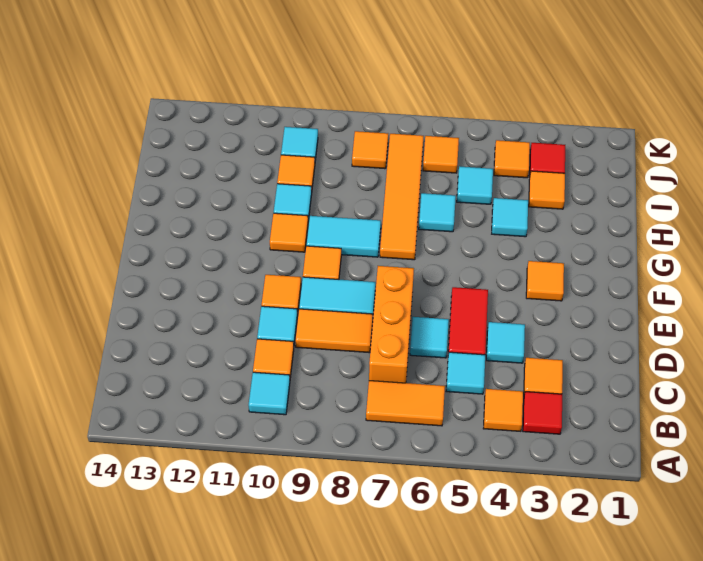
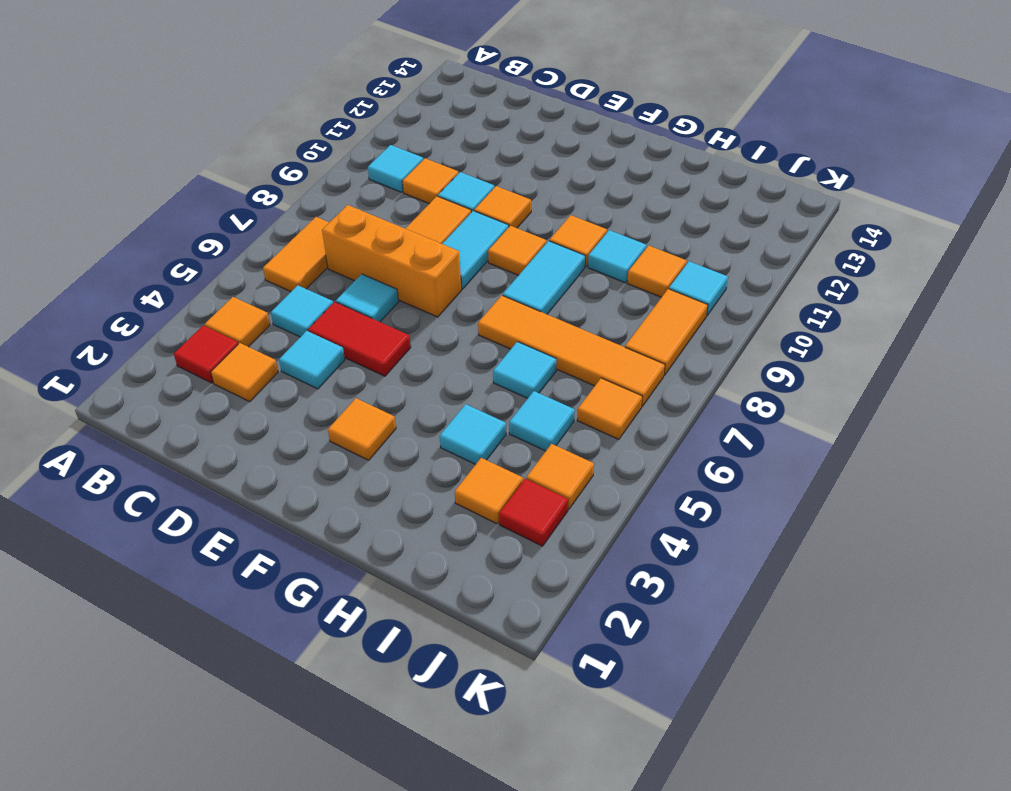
orange 1x1 tile [352,131,388,169] -> orange 1x2 tile [625,289,708,375]

